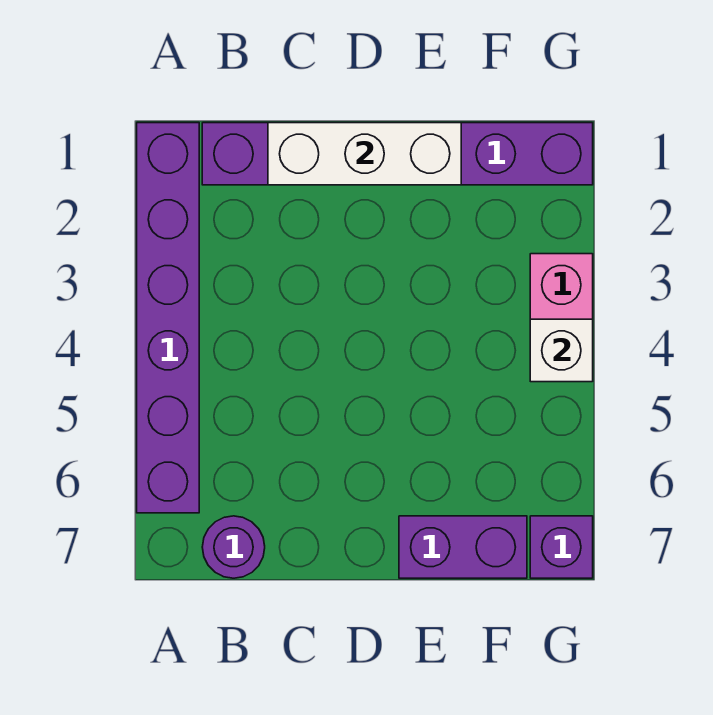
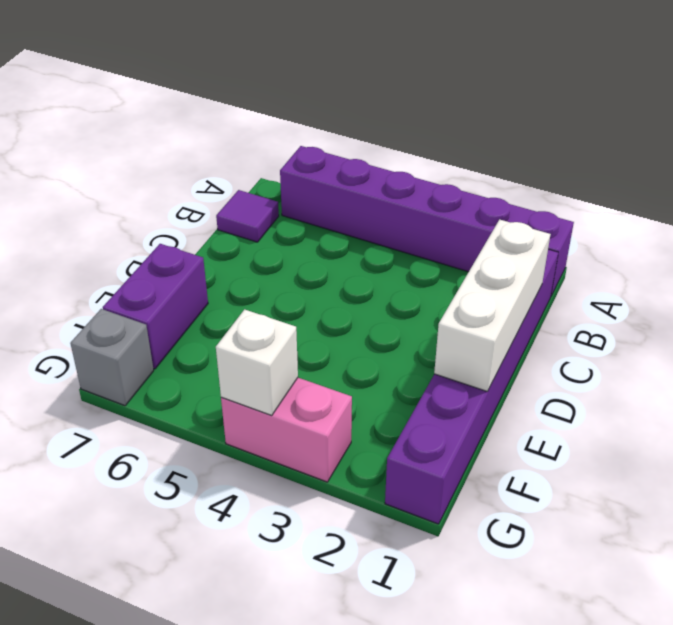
purple 1x1 round brick [202,516,265,578] -> purple 1x1 tile [216,190,279,242]
purple 1x1 brick [530,516,593,578] -> grey 1x1 brick [70,309,154,406]

